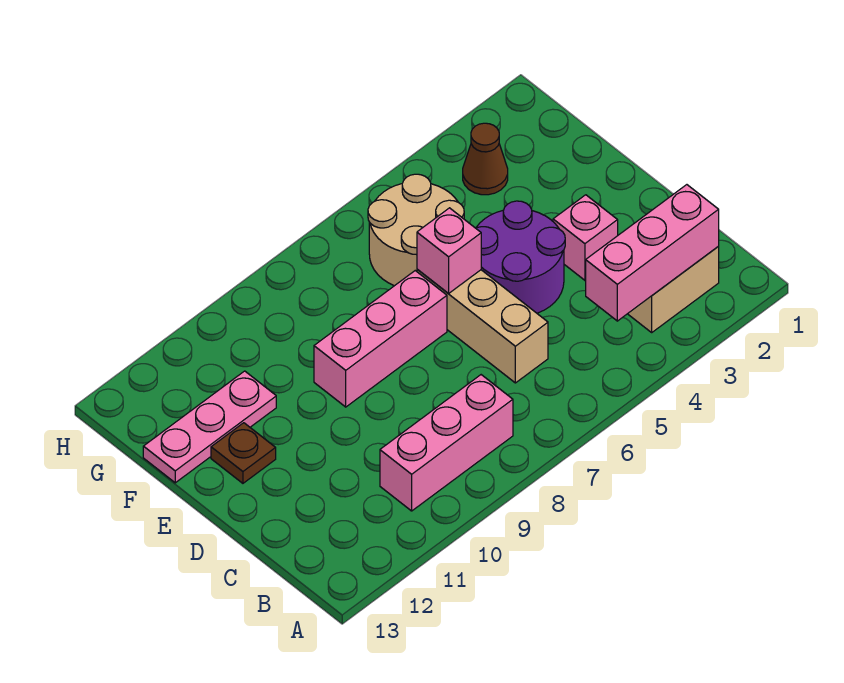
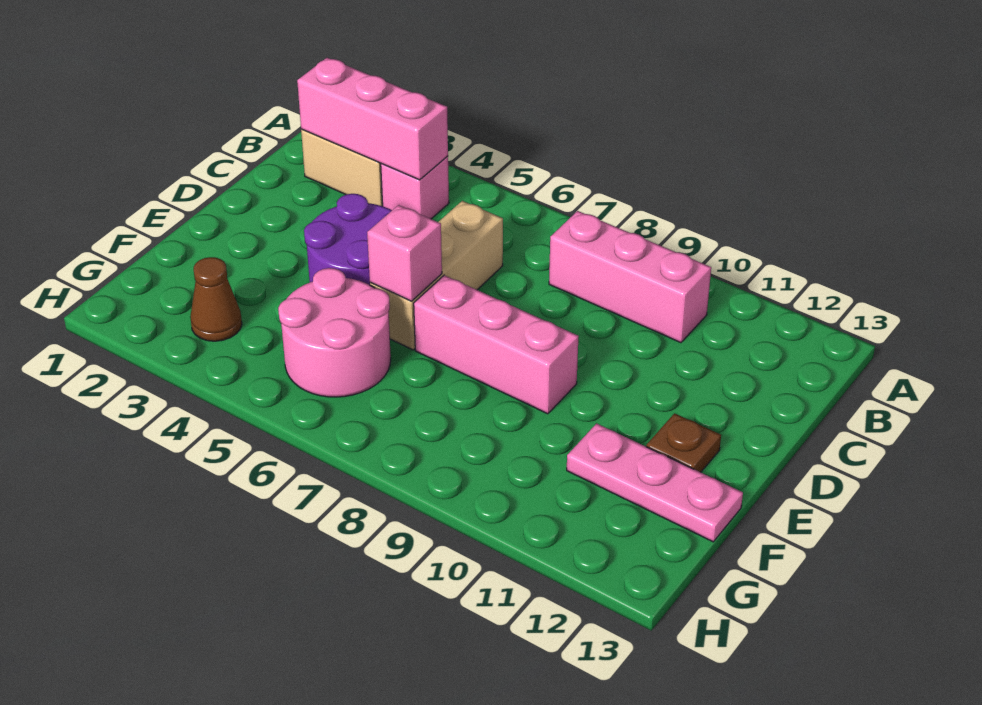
pink 1x1 brick [553,195,618,280] -> pink 1x1 brick moved to [381,156,449,219]
tan 2x2 round brick [368,174,464,286] -> pink 2x2 round brick [278,268,391,397]

